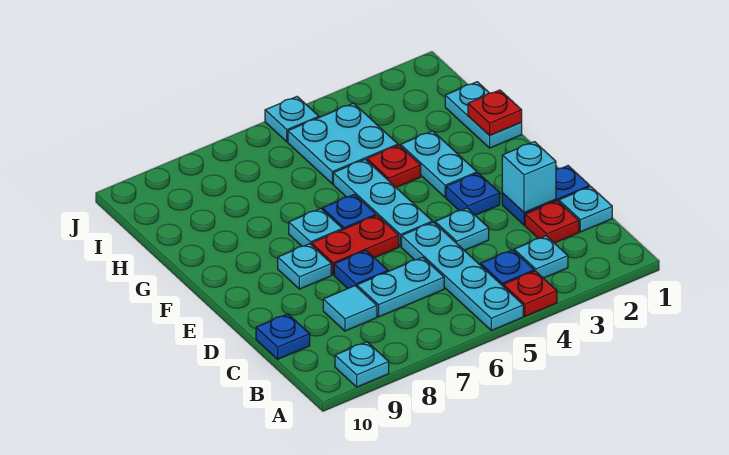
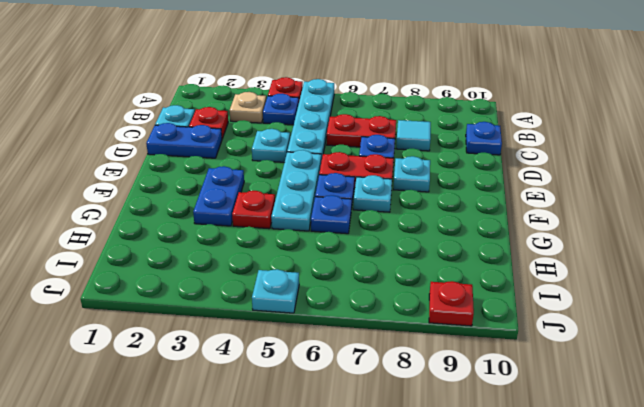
cyan 1x1 plate [335,342,389,387] -> none
cyan 1x1 plate [514,236,568,278] -> tan 1x1 plate [230,92,266,123]
cyan 1x2 plate [357,257,444,317] -> red 1x2 plate [327,114,396,147]
cyan 1x1 brick [502,142,556,212] -> none
blue 1x1 plate [446,173,500,215] -> blue 1x1 plate moved to [311,195,352,234]
cyan 1x2 plate [401,131,477,197] -> blue 1x2 plate [193,166,244,226]
cyan 1x2 plate [445,82,522,148] -> none
red 1x1 plate [468,90,522,136] -> red 1x1 plate moved to [429,281,474,326]
cyan 2x2 plate [288,103,398,184] -> none

